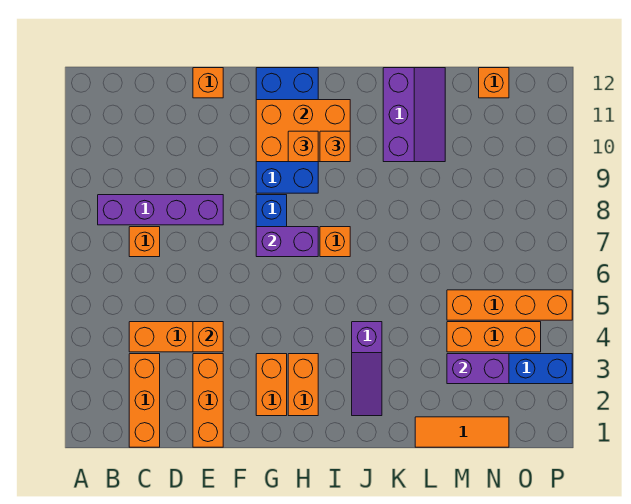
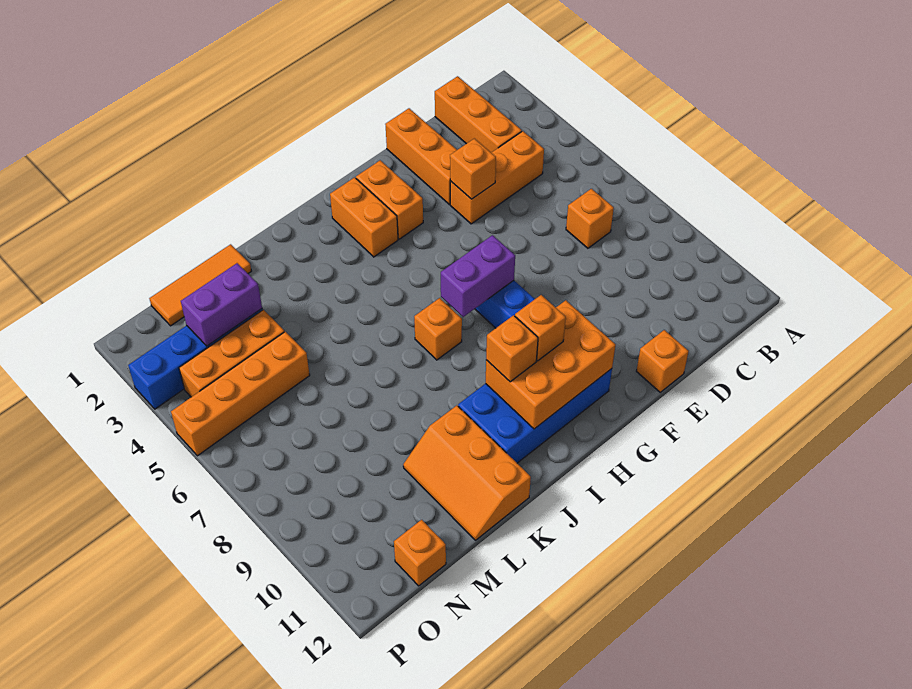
purple 1x4 brick [98,195,223,225] -> none
blue 2x4 brick [256,68,318,193] -> blue 2x4 brick turned to [458,369,612,463]
purple 1x3 slope [352,322,382,416] -> none
purple 2x3 slope [383,68,445,162] -> orange 2x3 slope [403,405,531,540]

